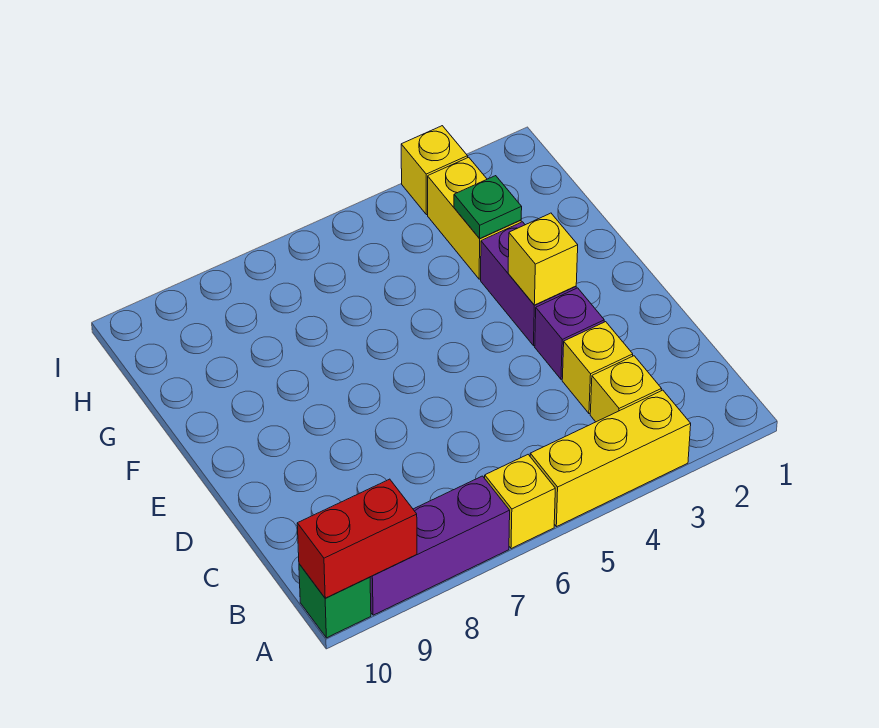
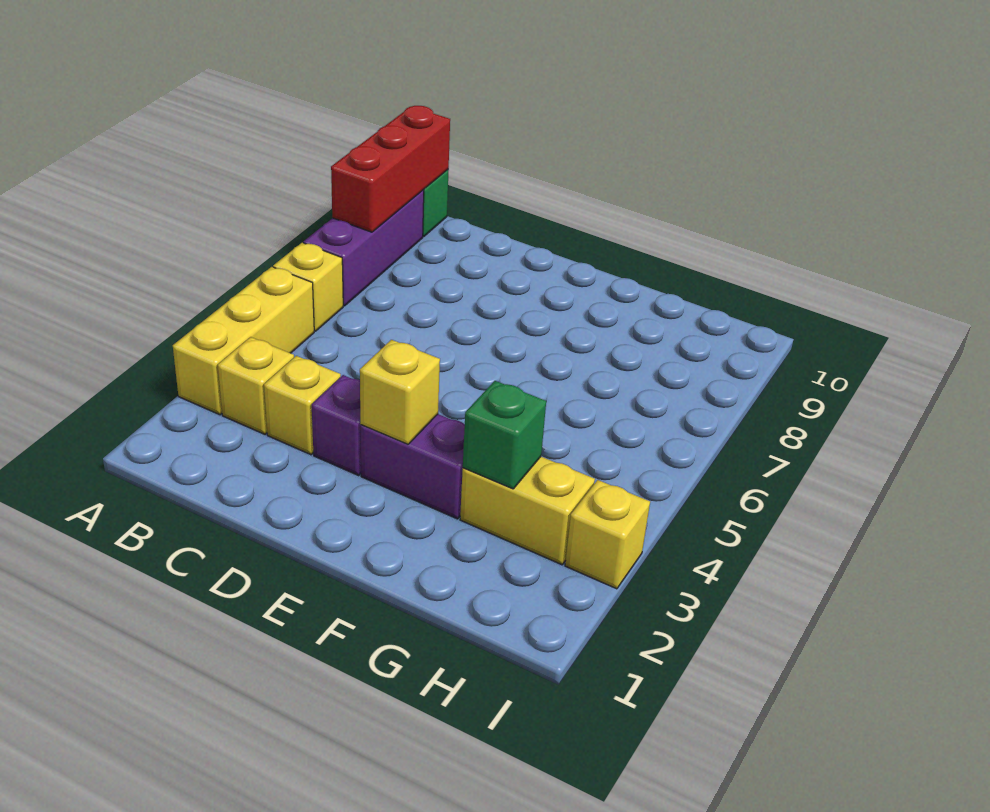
red 1x2 brick [297,479,417,598] -> red 1x3 brick [331,106,450,232]
green 1x1 plate [454,176,522,239] -> green 1x1 brick [463,381,546,489]

